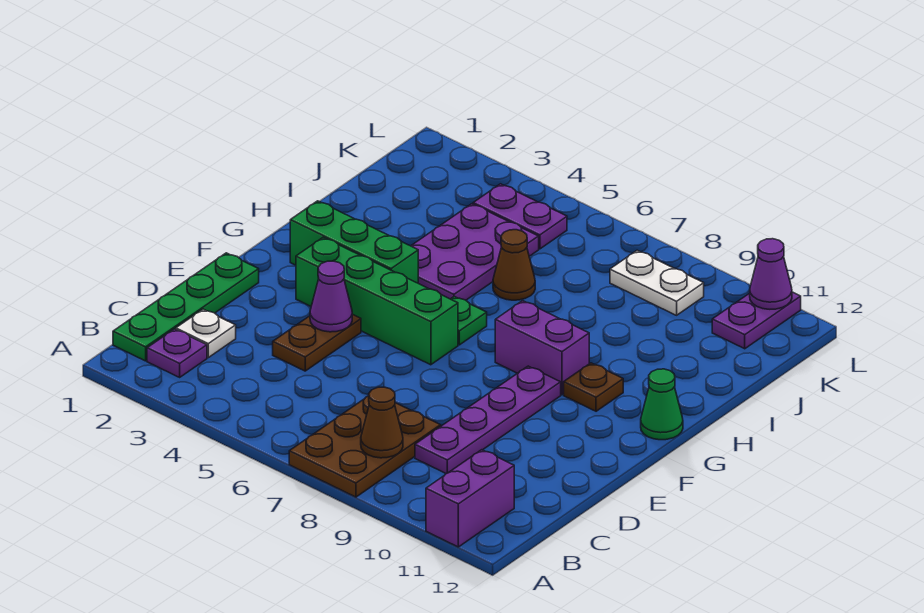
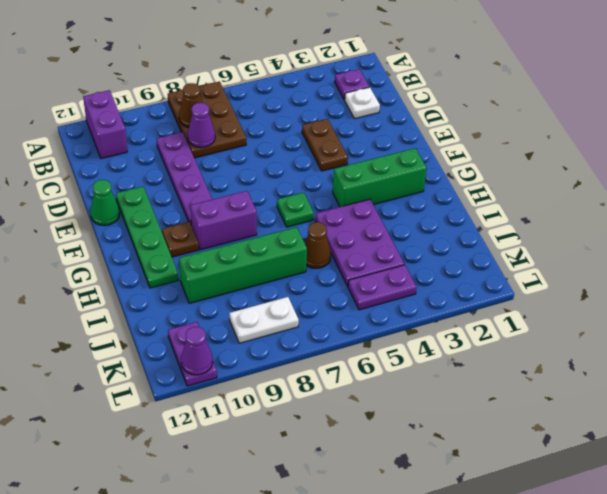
green 1x4 plate [113,253,259,361] -> green 1x4 plate moved to [116,186,178,288]
purple 1x1 cone [310,261,352,332] -> purple 1x1 cone moved to [188,103,215,148]
green 1x4 brick [296,237,458,365] -> green 1x4 brick moved to [179,227,307,303]
green 1x1 cone [641,369,683,440] -> green 1x1 cone moved to [90,180,120,225]

